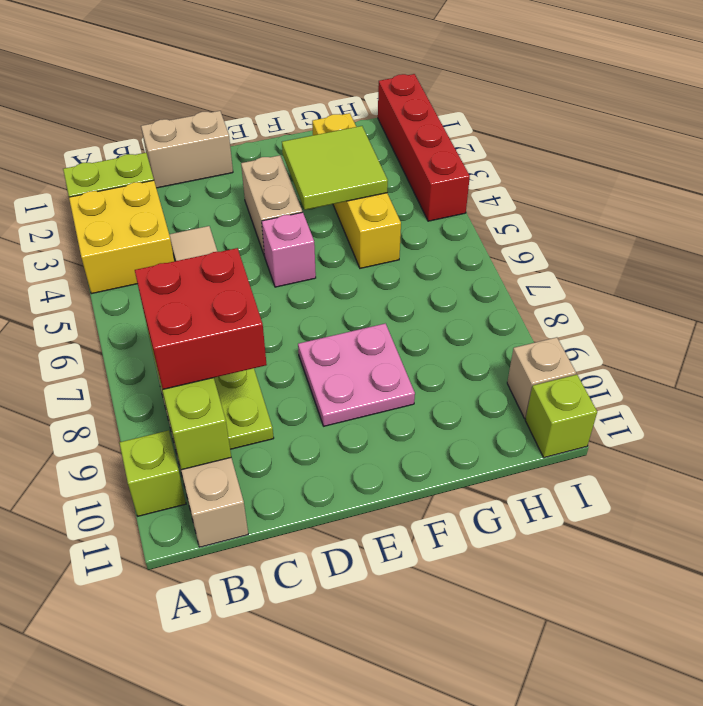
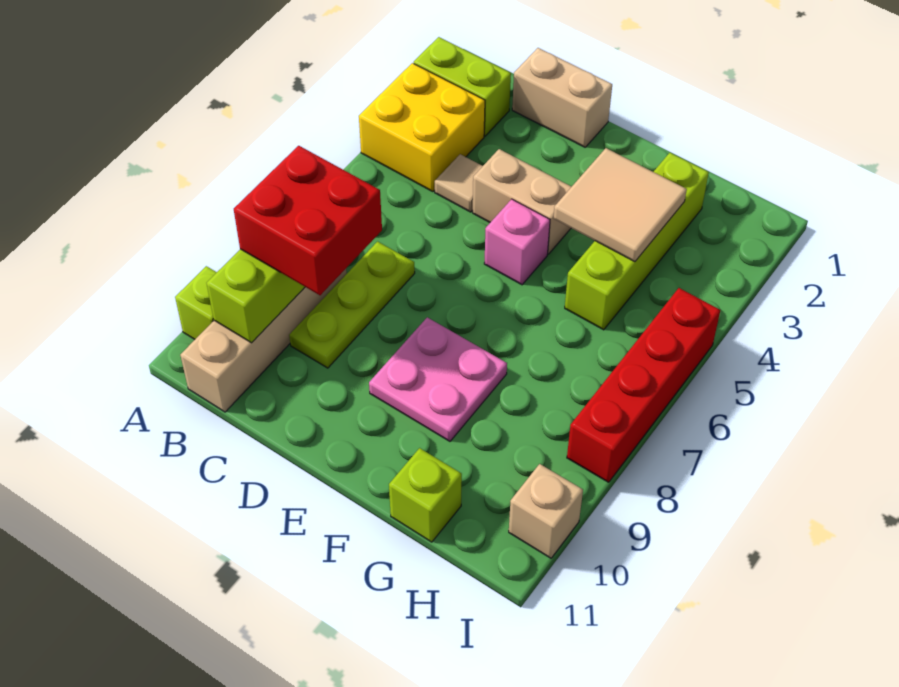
tan 1x2 brick [241,155,302,256] -> tan 1x2 brick turned to [473,149,571,254]
lime 2x2 tile [282,126,388,210] -> tan 2x2 tile [554,148,687,262]
yellow 1x4 brick [312,113,401,268] -> lime 1x4 brick [565,153,709,330]
red 1x4 brick [378,74,470,221] -> red 1x4 brick moved to [567,288,720,482]
lime 1x1 brick [525,375,597,458] -> lime 1x1 brick moved to [389,448,462,542]

